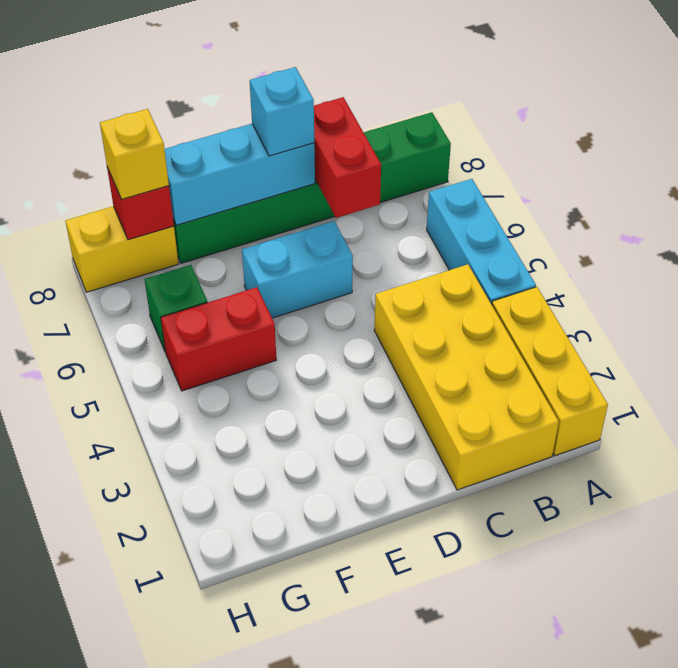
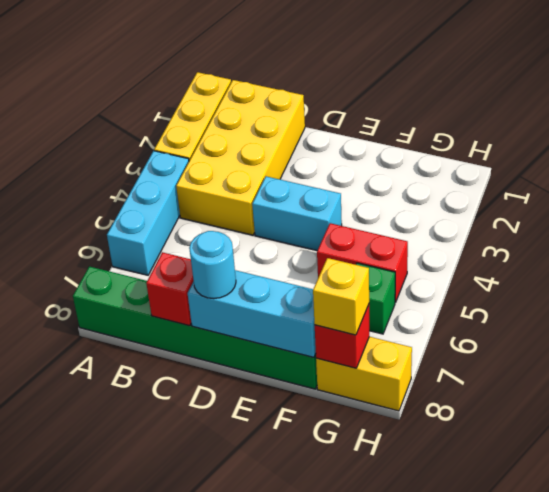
red 1x2 brick [314,97,381,218] -> red 1x1 brick [146,252,194,326]
cyan 1x2 brick [242,221,353,318] -> cyan 1x2 brick moved to [252,176,342,250]
cyan 1x1 brick [250,67,314,156] -> cyan 1x1 round brick [189,231,236,299]

